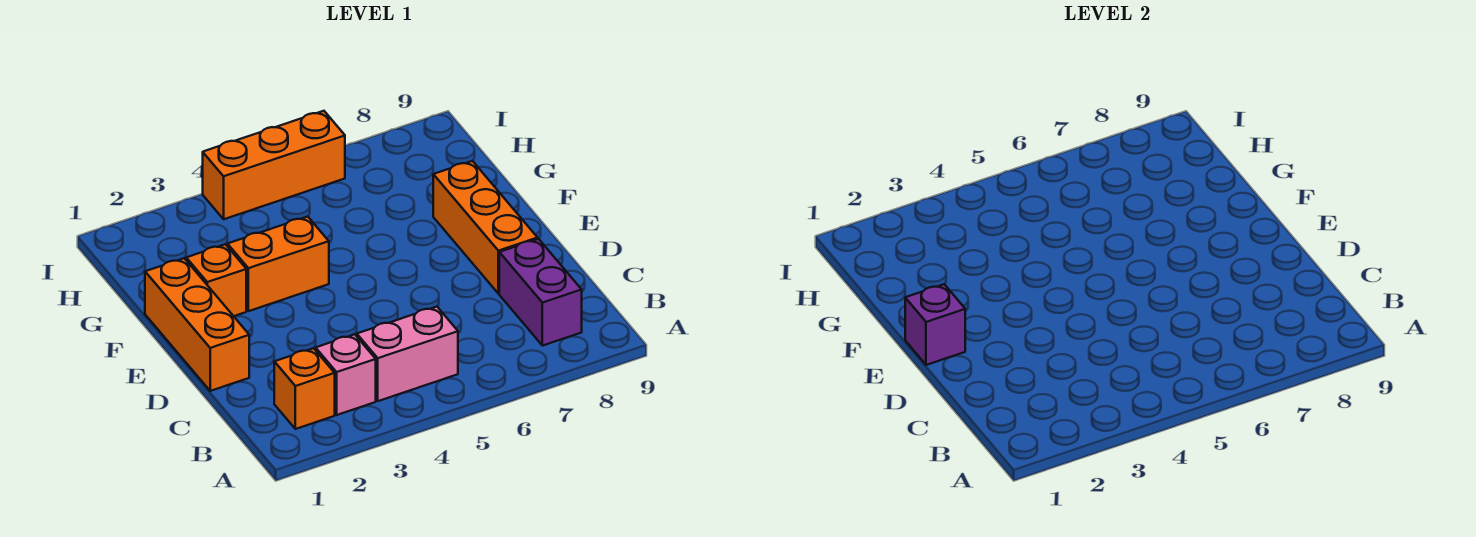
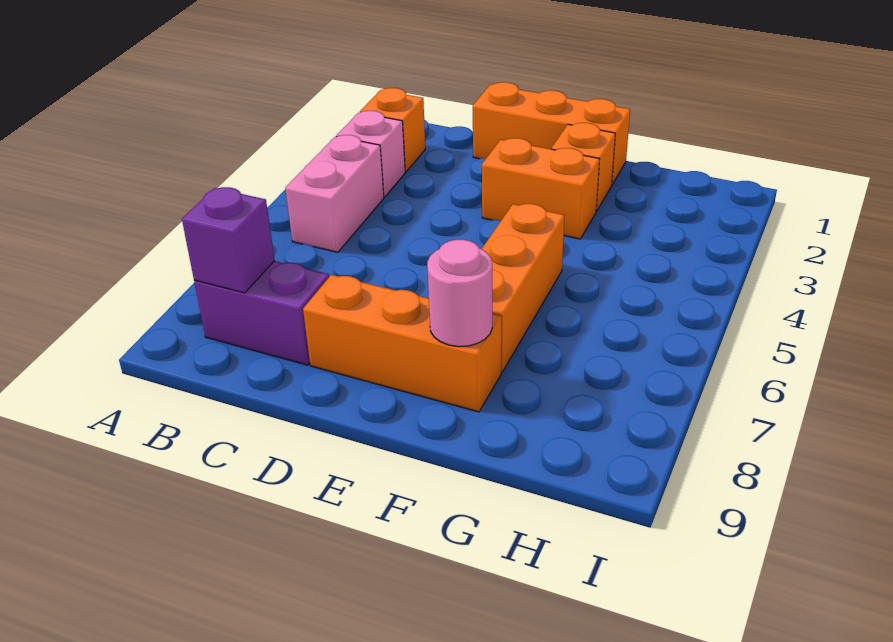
purple 1x1 brick [905,284,965,365] -> purple 1x1 brick moved to [182,187,275,293]
orange 1x2 brick [227,217,329,311] -> orange 1x2 brick turned to [482,138,600,239]
none -> pink 1x1 round brick [427,240,492,347]
orange 1x3 brick [203,111,345,219] -> orange 1x3 brick moved to [482,204,565,372]

